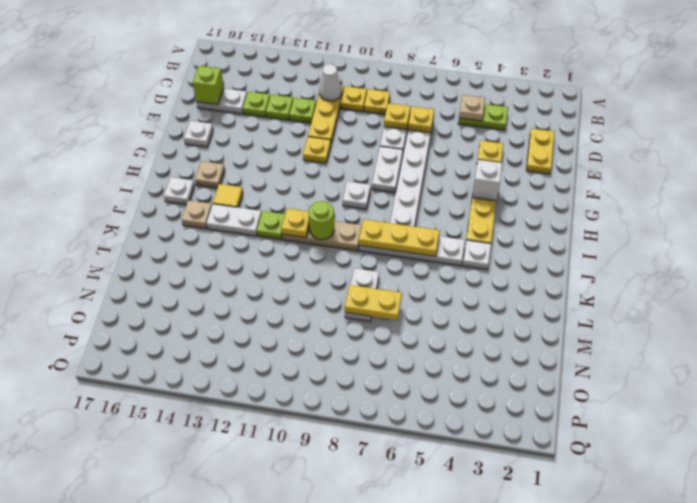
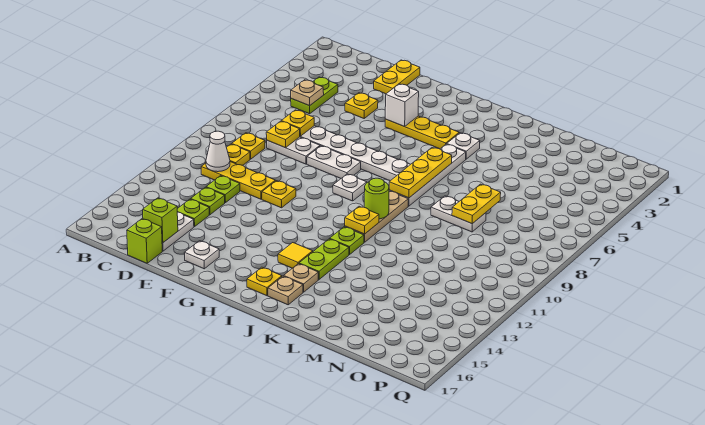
yellow 1x2 plate [526,129,555,174] -> yellow 1x2 plate turned to [374,60,420,94]
none -> lime 1x1 brick [127,219,162,263]
tan 1x1 plate [195,161,225,188] -> tan 1x1 plate moved to [268,276,303,305]
white 1x1 plate [164,177,195,205] -> yellow 1x1 plate [247,267,282,296]
white 1x2 plate [207,204,261,236] -> lime 1x2 plate [299,239,349,279]

